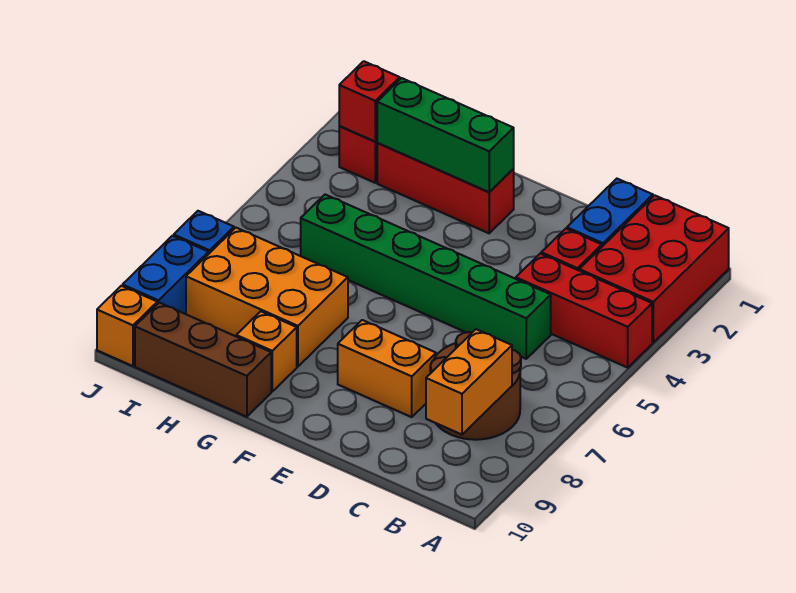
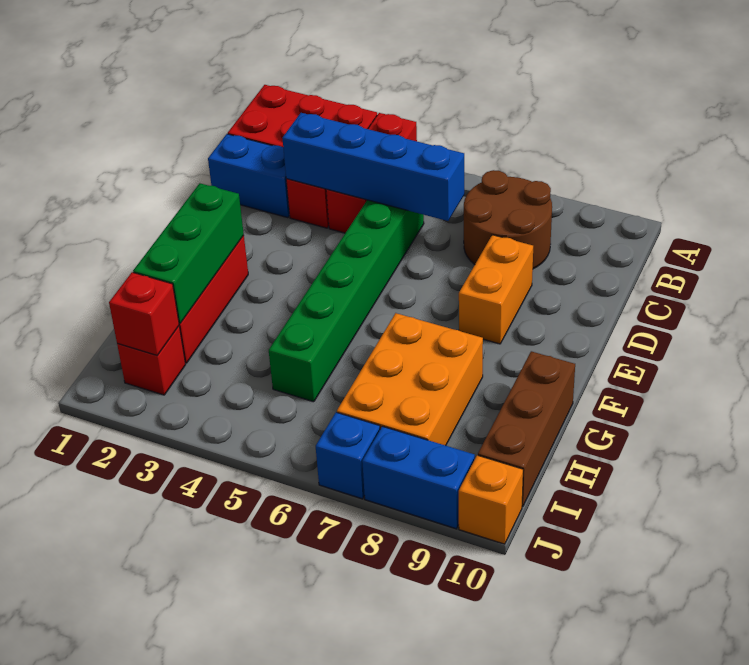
orange 1x2 brick [426,329,512,435] -> none
none -> blue 1x4 brick [283,113,464,221]
orange 1x1 brick [236,311,297,391] -> none

